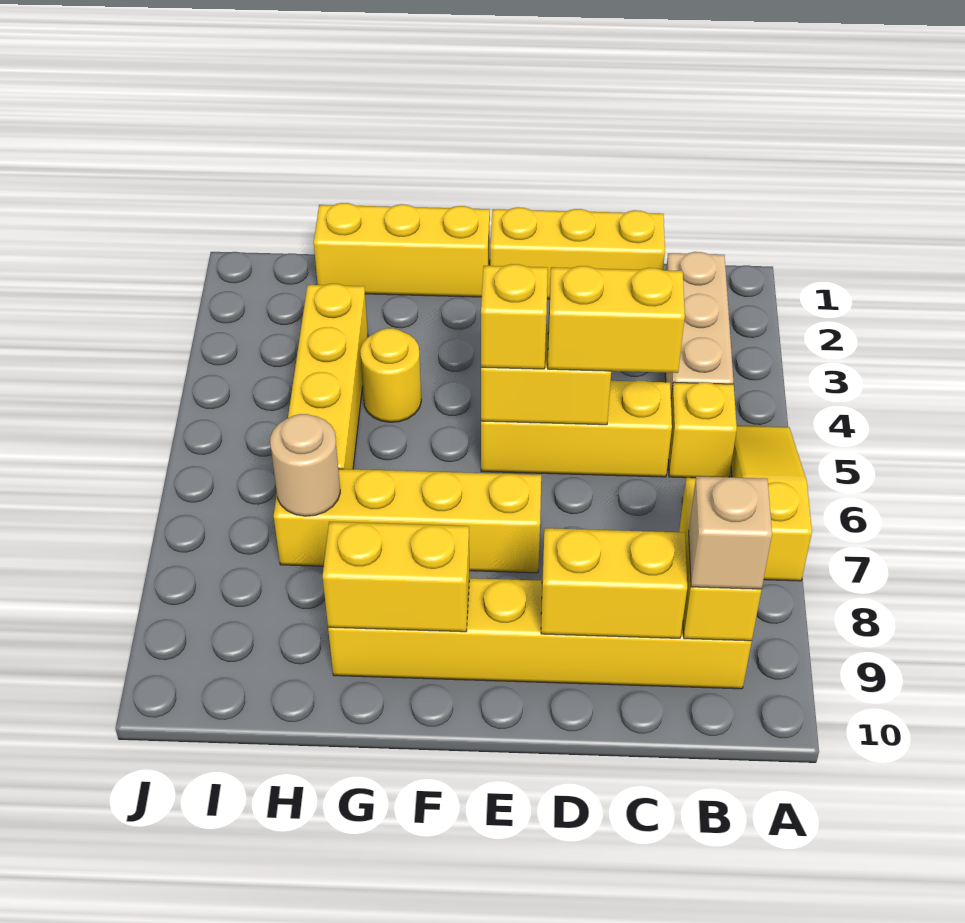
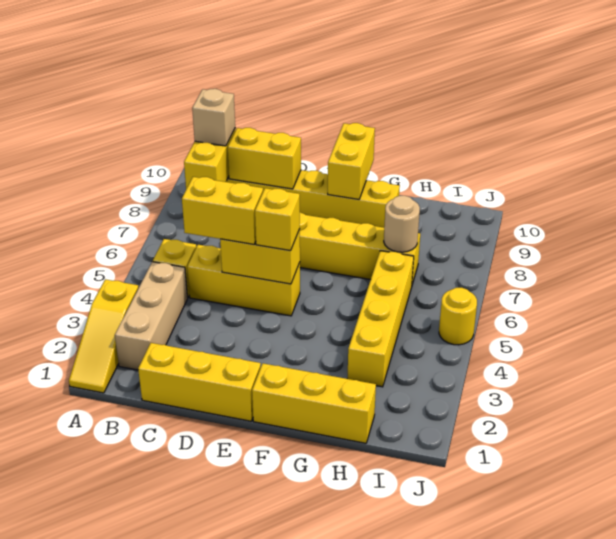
yellow 1x3 slope [731,426,812,581] -> yellow 1x3 slope moved to [69,279,139,393]
yellow 1x2 brick [323,522,469,632] -> yellow 1x2 brick turned to [328,123,375,199]
yellow 1x1 round brick [360,328,421,422] -> yellow 1x1 round brick moved to [439,288,477,345]

